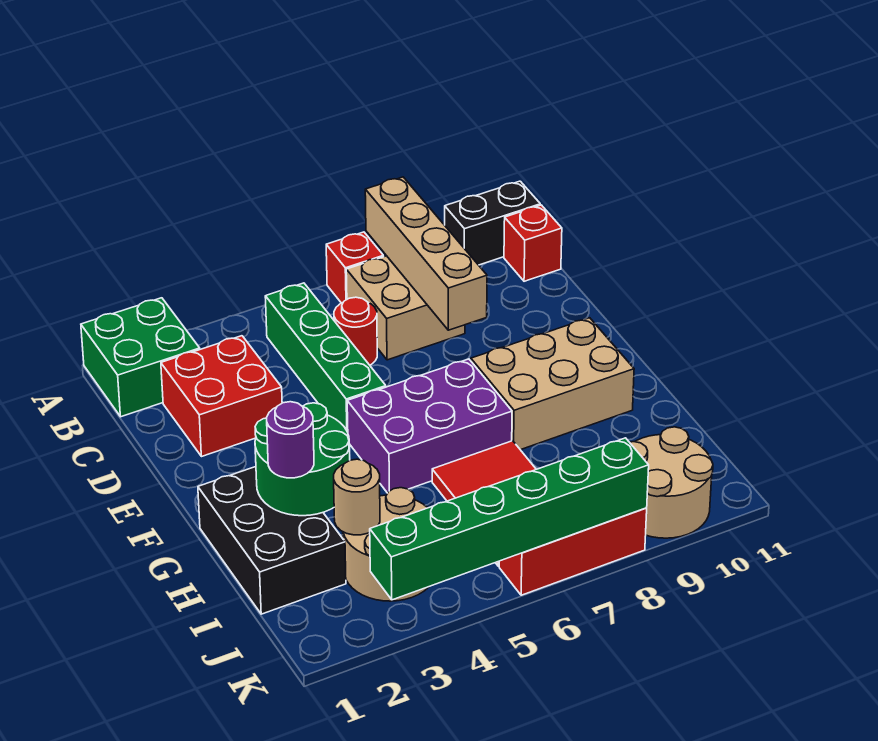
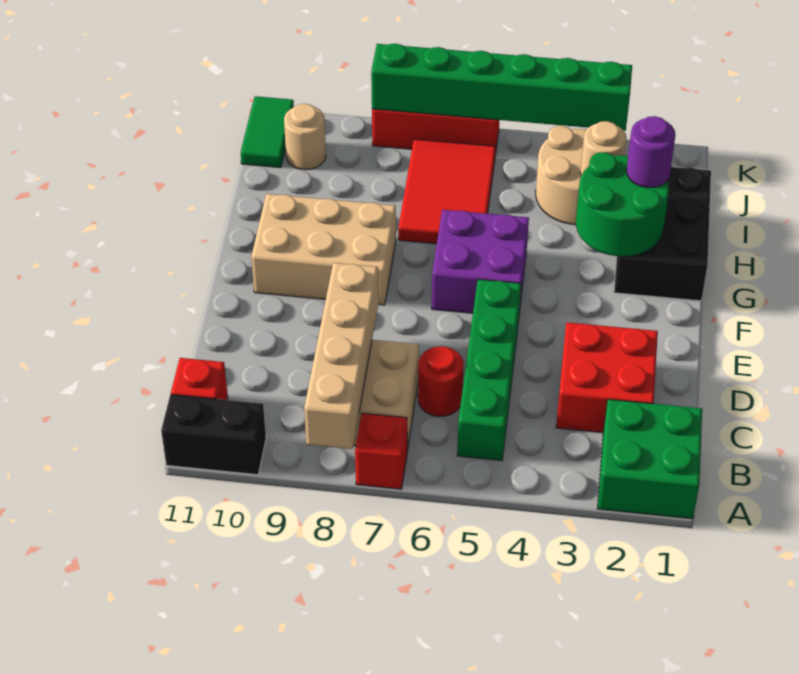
purple 2x3 brick [347,359,512,493] -> purple 2x2 brick [432,210,529,313]
tan 2x2 round brick [630,427,713,538] -> tan 1x1 round brick [284,104,326,170]
none -> green 1x2 tile [241,96,294,168]

